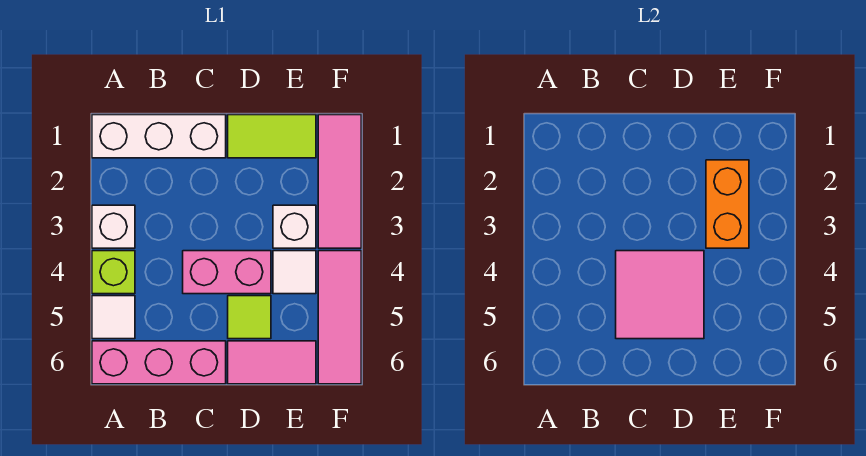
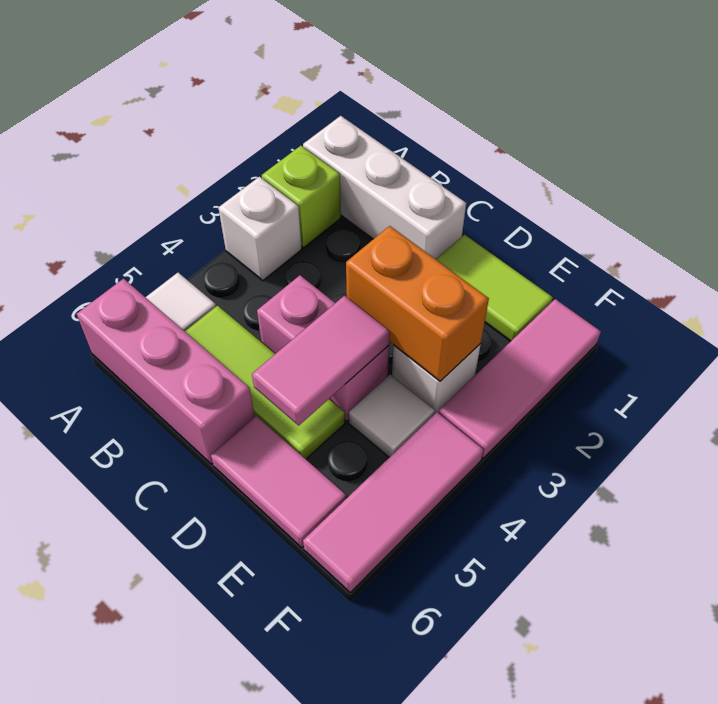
lime 1x1 brick [92,251,135,294] -> lime 1x1 brick moved to [262,146,341,248]
pink 2x2 tile [616,251,704,339] -> pink 1x2 tile [252,296,390,426]
lime 1x1 tile [228,296,271,339] -> lime 1x3 tile [185,306,345,459]
orange 1x2 brick [706,160,749,248] -> orange 1x2 brick turned to [346,226,489,381]

